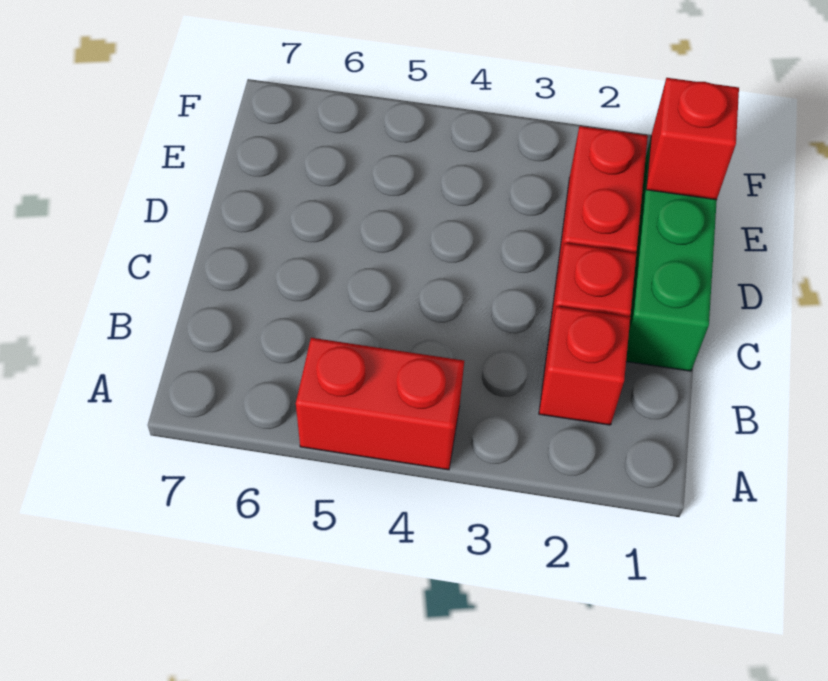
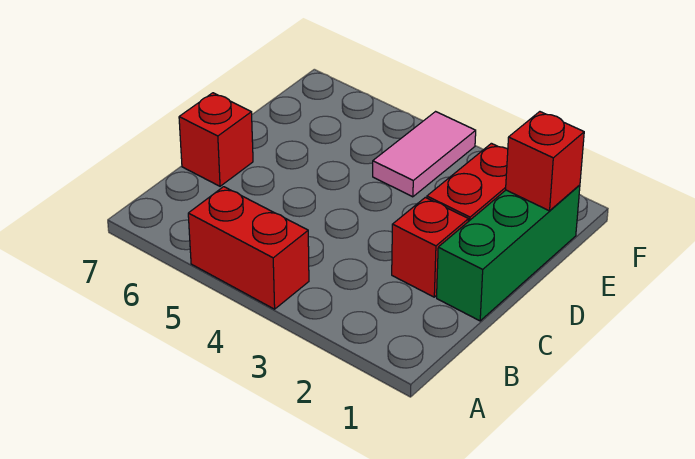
red 1x1 brick [539,306,630,425] -> red 1x1 brick moved to [179,93,253,186]
none -> pink 1x2 tile [373,112,476,197]

